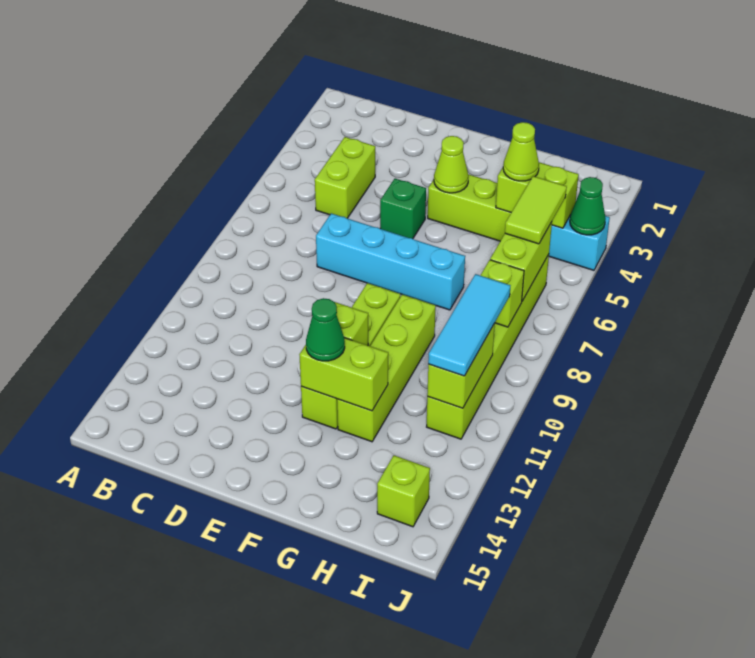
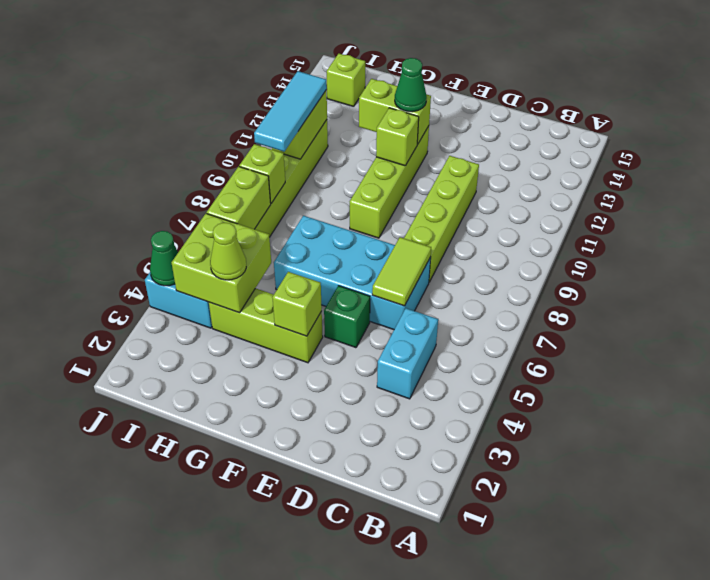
lime 1x2 brick [315,137,375,218] -> cyan 1x2 brick [377,308,438,399]
cyan 1x4 brick [316,213,465,310] -> cyan 2x4 brick [274,216,431,330]
lime 1x1 cone [434,136,468,193] -> lime 1x1 brick [272,272,322,336]
lime 1x4 brick [337,295,436,442] -> lime 1x4 brick moved to [404,156,479,282]
lime 1x2 brick [496,162,579,228] -> lime 2x2 brick [171,213,271,313]
lime 1x2 tile [505,176,567,244] -> lime 1x2 tile moved to [372,237,431,306]

